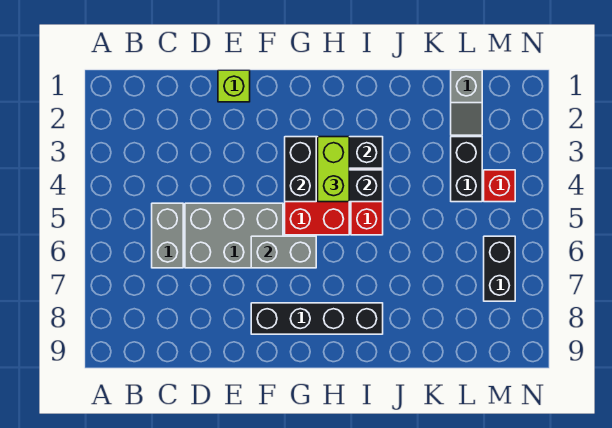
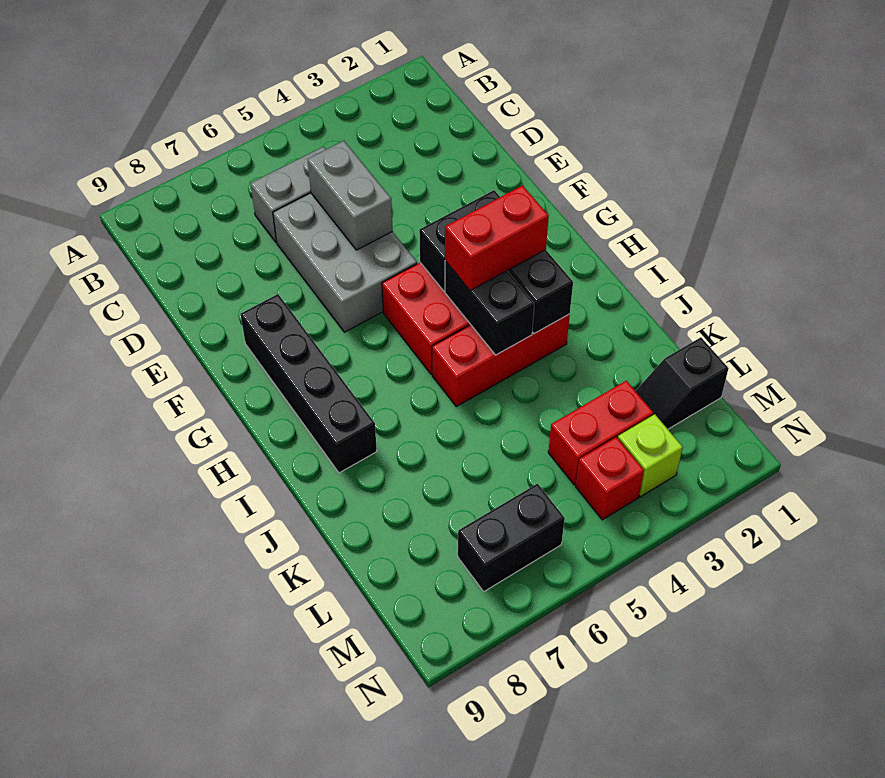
lime 1x1 brick [218,70,250,102] -> lime 1x1 brick moved to [618,414,683,497]
grey 1x2 brick [251,236,316,268] -> grey 1x2 brick moved to [307,141,393,250]
lime 1x2 brick [318,137,349,202] -> red 1x2 brick [445,186,549,291]
grey 1x2 slope [451,70,482,135] -> black 1x2 slope [636,337,729,429]
black 1x2 brick [451,137,482,202] -> red 1x2 brick [548,381,653,485]

